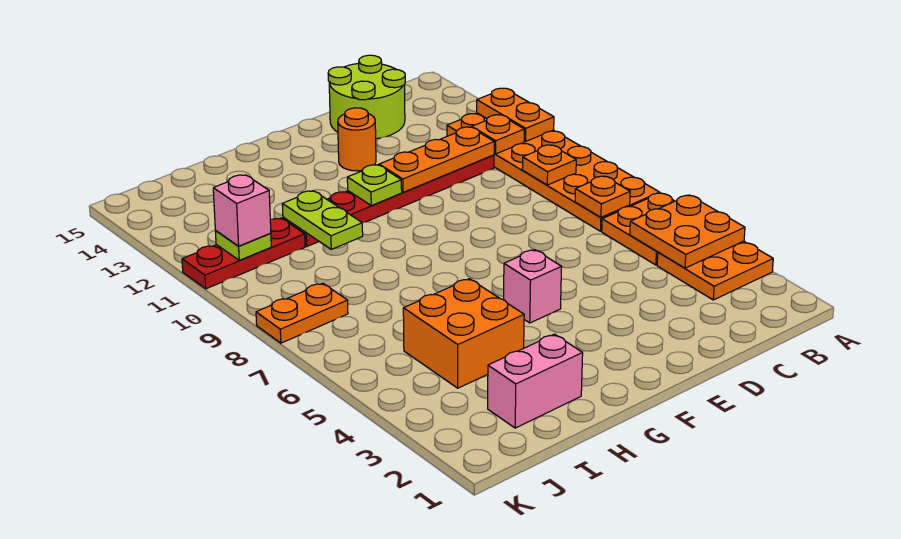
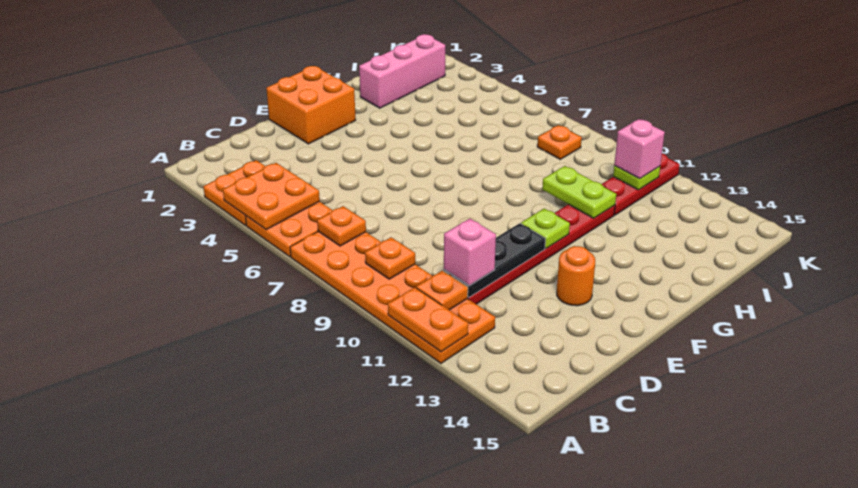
orange 1x3 plate [379,127,494,192] -> black 1x3 plate [444,223,545,297]
lime 2x2 round brick [328,55,405,139] -> none
pink 1x1 brick [504,250,562,323] -> pink 1x1 brick moved to [444,219,496,286]
pink 1x2 brick [488,334,583,428] -> pink 1x3 brick [359,34,445,108]
orange 2x2 brick [403,279,524,388] -> orange 2x2 brick moved to [266,66,356,144]
orange 1x2 plate [256,283,348,343] -> orange 1x1 plate [537,125,582,159]

